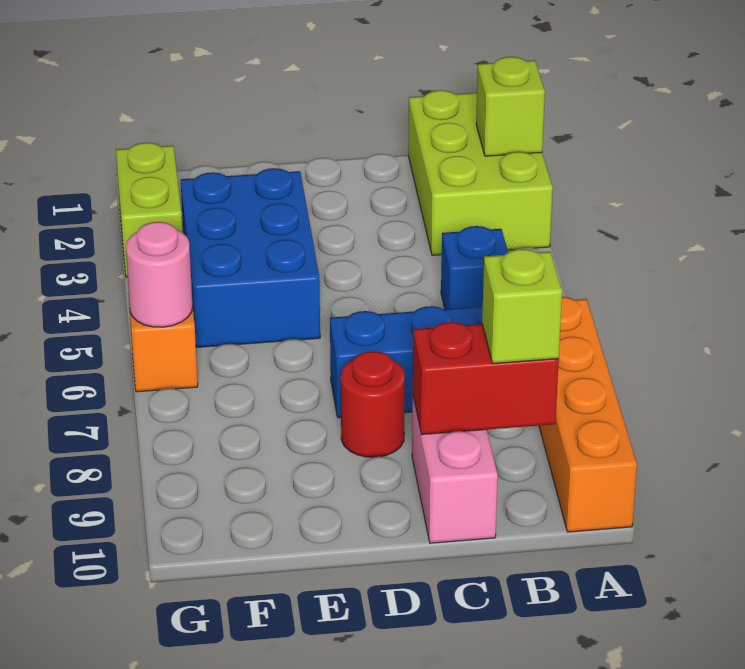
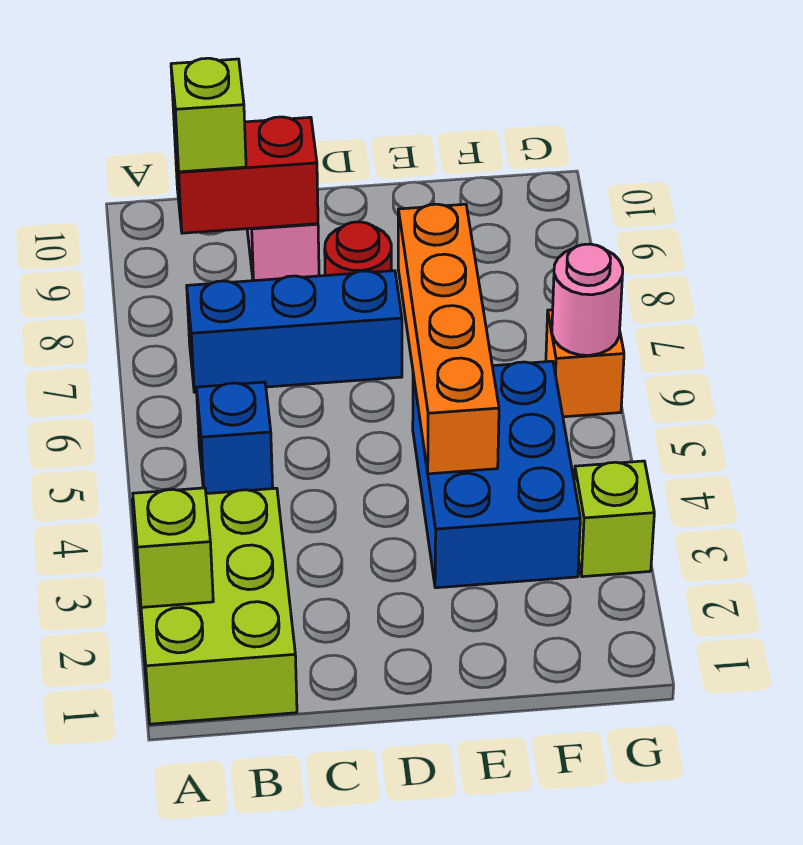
orange 1x4 brick [539,297,637,532] -> orange 1x4 brick moved to [398,204,499,474]
lime 1x2 brick [116,143,182,277] -> lime 1x1 brick [574,461,654,577]

